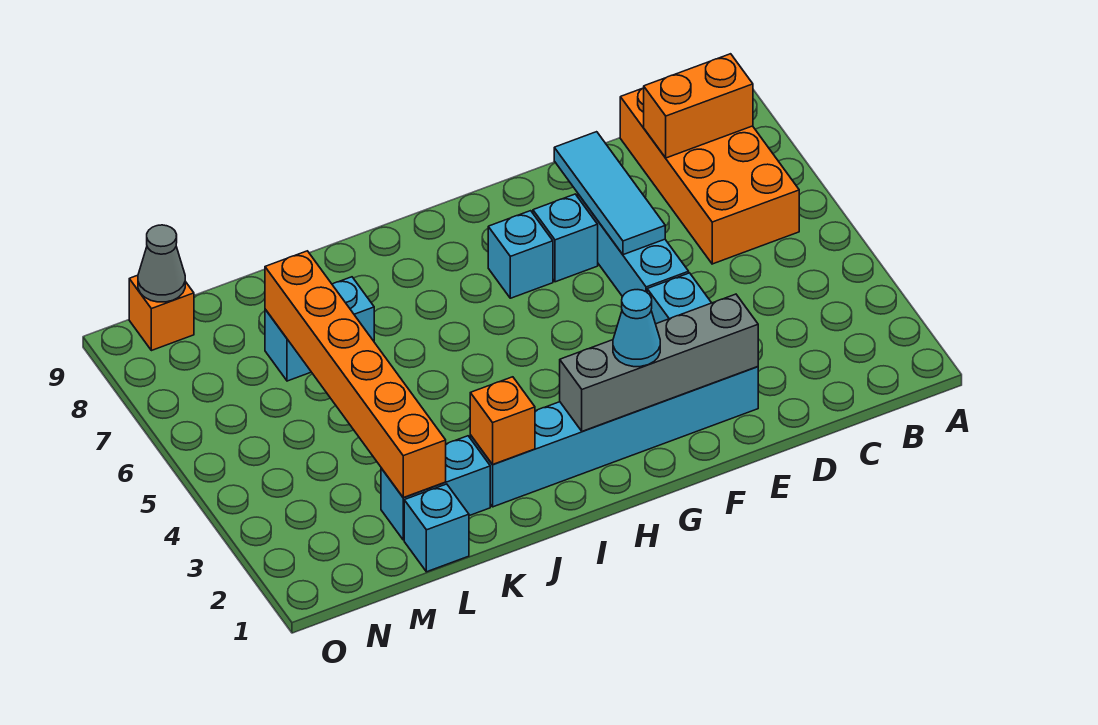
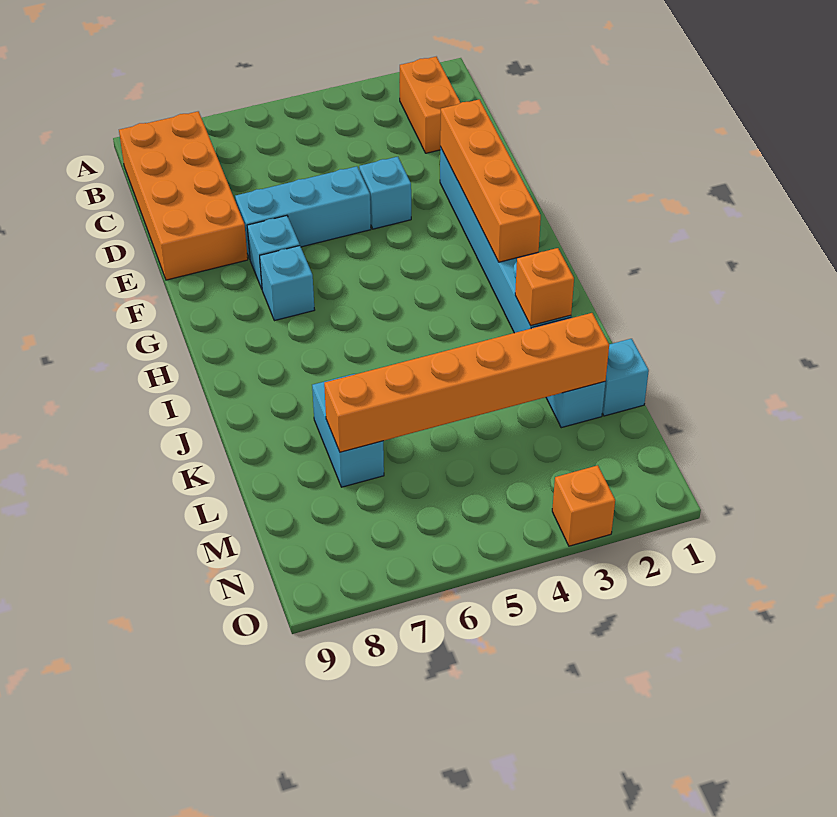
orange 2x4 brick [620,88,799,264] -> orange 2x4 brick turned to [119,111,248,280]
orange 1x2 brick [644,54,753,158] -> orange 1x2 brick moved to [399,57,460,153]
grey 1x4 brick [560,294,758,431] -> orange 1x4 brick [440,99,541,262]
cyan 1x3 tile [554,132,665,255] -> none
cyan 1x1 cone [613,290,660,367] -> none
orange 1x1 brick [129,275,194,351] -> orange 1x1 brick moved to [552,465,615,546]
grey 1x1 cone [138,225,185,302] -> none

